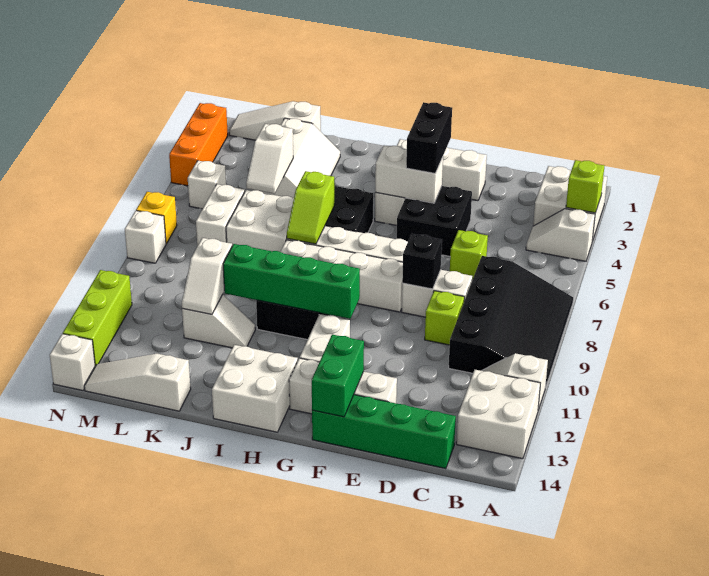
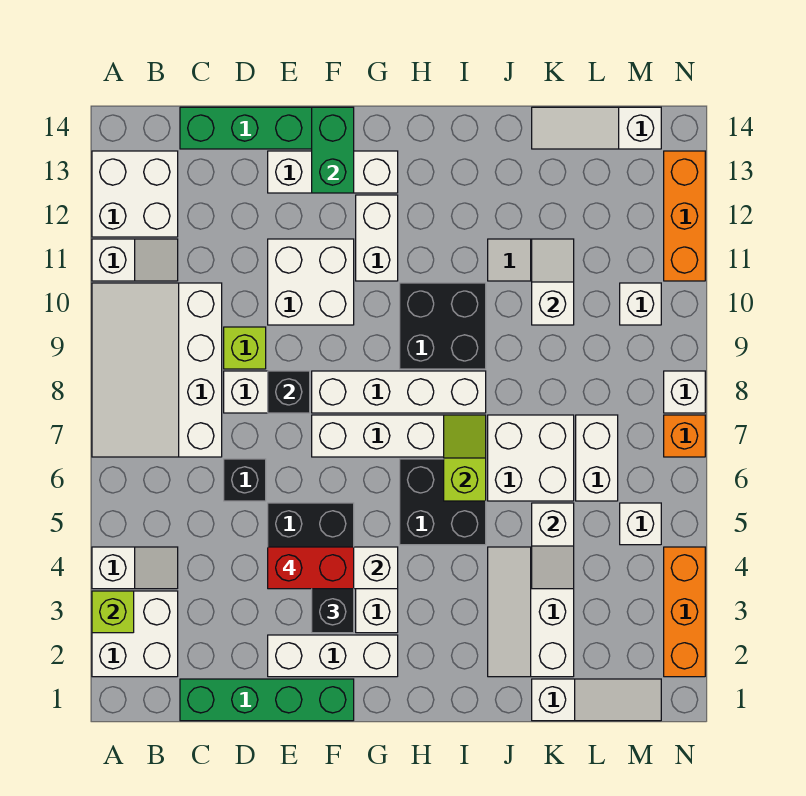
black 3x4 slope [449,256,573,388] -> white 3x4 slope [92,283,222,457]
lime 1x1 brick [450,230,488,280] -> black 1x1 brick [224,459,266,501]
none -> red 1x2 brick [268,547,354,589]
green 1x4 brick [223,244,360,319] -> green 1x4 brick moved to [180,679,354,721]
white 2x2 brick [212,345,298,432] -> white 2x2 brick moved to [268,239,354,325]
white 1x2 slope [246,124,293,194] -> white 1x2 slope turned to [532,503,574,589]
white 1x3 slope [84,354,191,411] -> white 1x3 slope turned to [532,107,661,149]
yellow 1x1 brick [136,192,177,244] -> orange 1x1 brick [664,415,705,457]
lime 1x3 brick [63,270,132,366] -> orange 1x3 brick [664,151,705,281]
white 1x1 brick [50,334,95,390] -> white 1x1 brick moved to [620,283,661,325]

